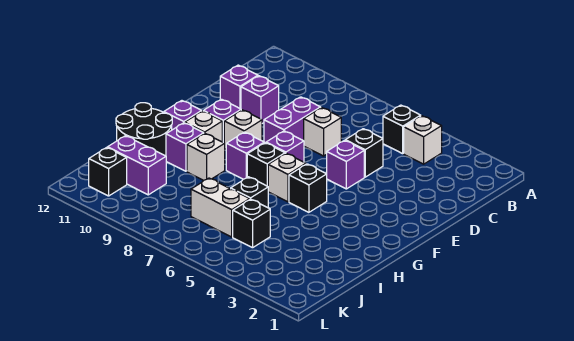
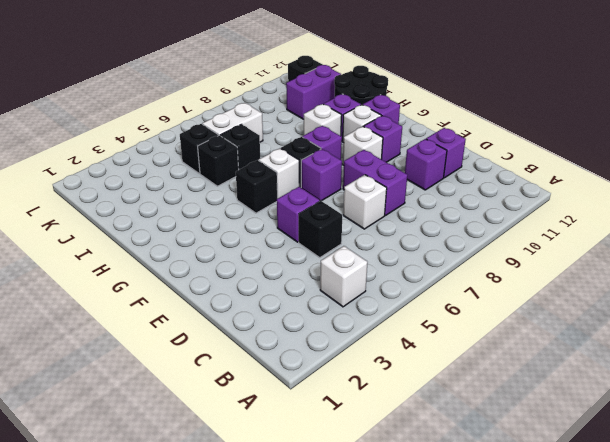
black 1x1 brick [383,105,421,154] -> black 1x1 brick moved to [198,135,239,186]

